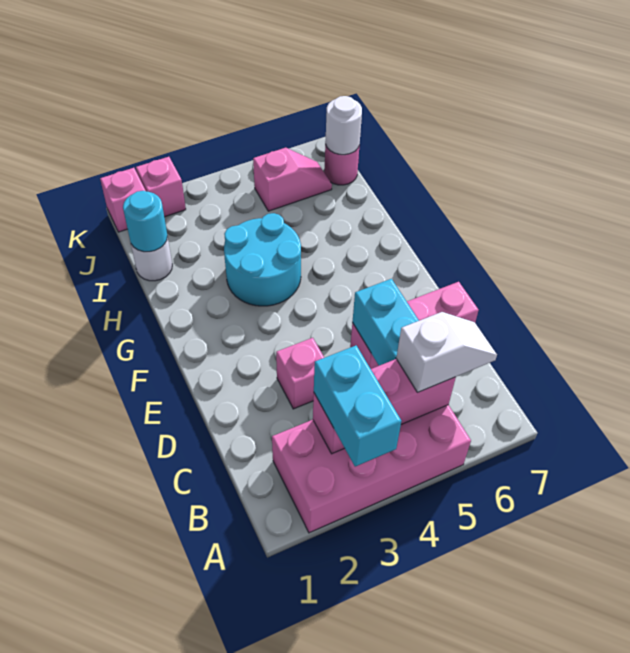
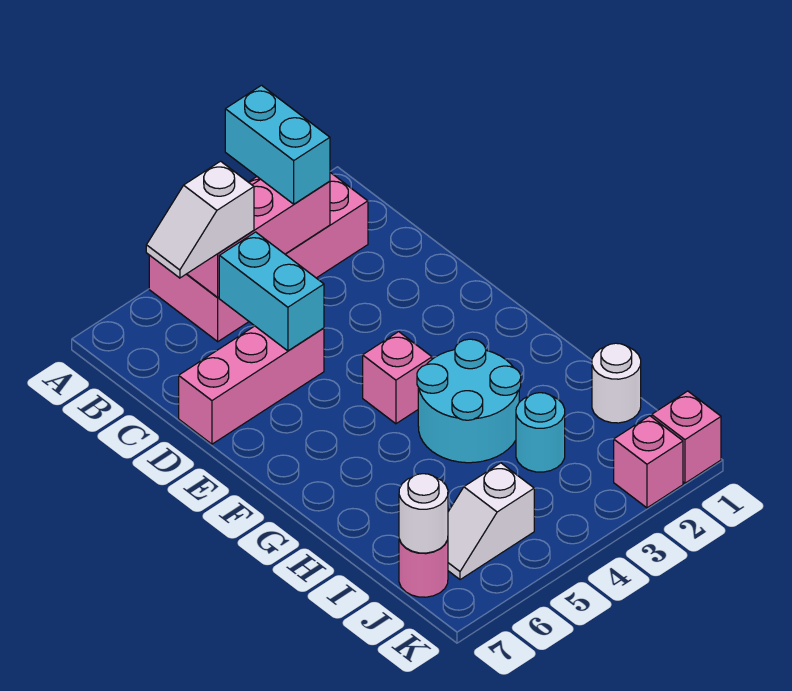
pink 1x1 brick [276,338,324,409] -> pink 1x1 brick moved to [363,332,432,424]
cyan 1x1 round brick [123,191,167,252] -> cyan 1x1 round brick moved to [516,393,565,472]
pink 1x2 slope [253,148,332,211] -> white 1x2 slope [448,463,534,580]

